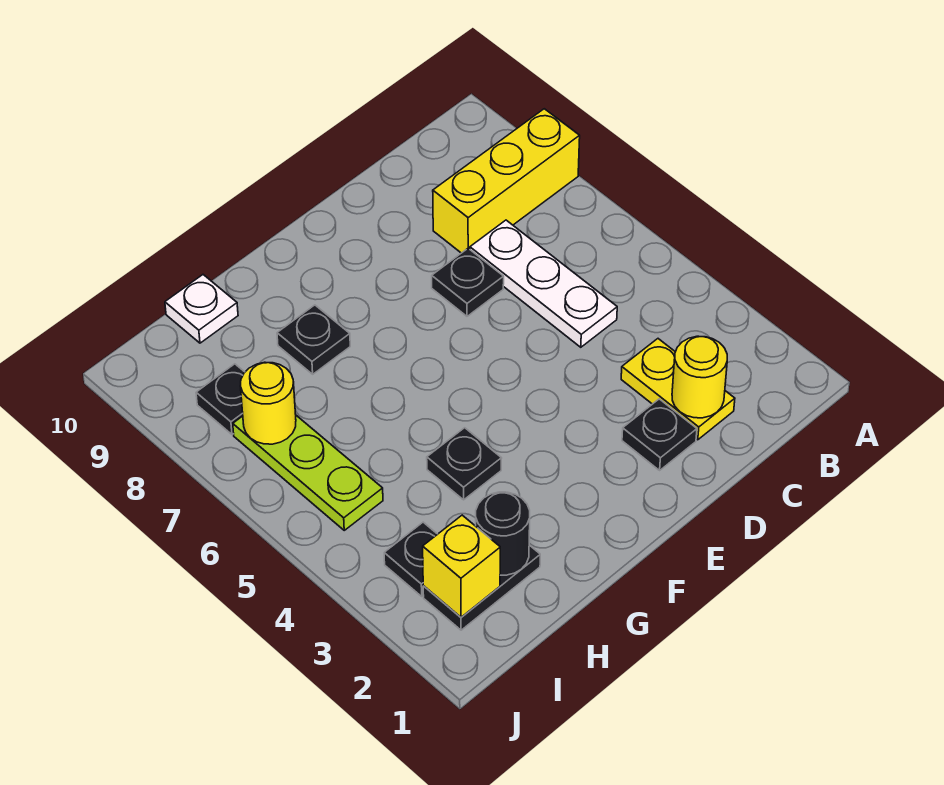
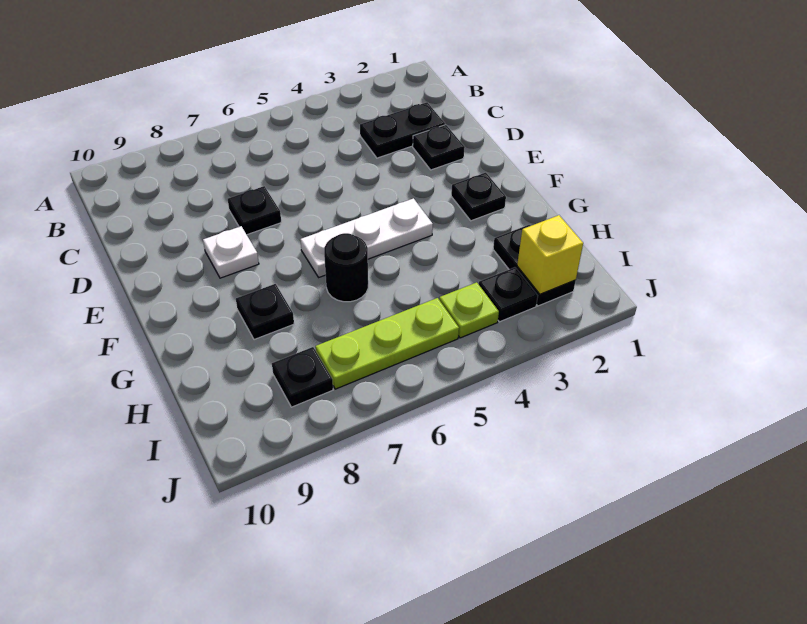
yellow 1x3 brick [433,109,580,253] -> none
yellow 1x2 plate [621,339,735,440] -> black 1x2 plate [360,102,445,158]
yellow 1x1 round brick [672,336,727,418] -> none
white 1x3 plate [470,220,617,347] -> white 1x3 plate moved to [300,198,433,277]
black 1x1 plate [427,428,502,500] -> black 1x1 plate moved to [451,173,506,221]
black 1x1 round brick [476,492,530,575] -> black 1x1 round brick moved to [324,233,368,302]
white 1x1 plate [165,275,238,343] -> white 1x1 plate moved to [203,226,259,278]
none -> lime 1x1 plate [439,282,499,338]
yellow 1x1 round brick [241,362,296,444] -> none

